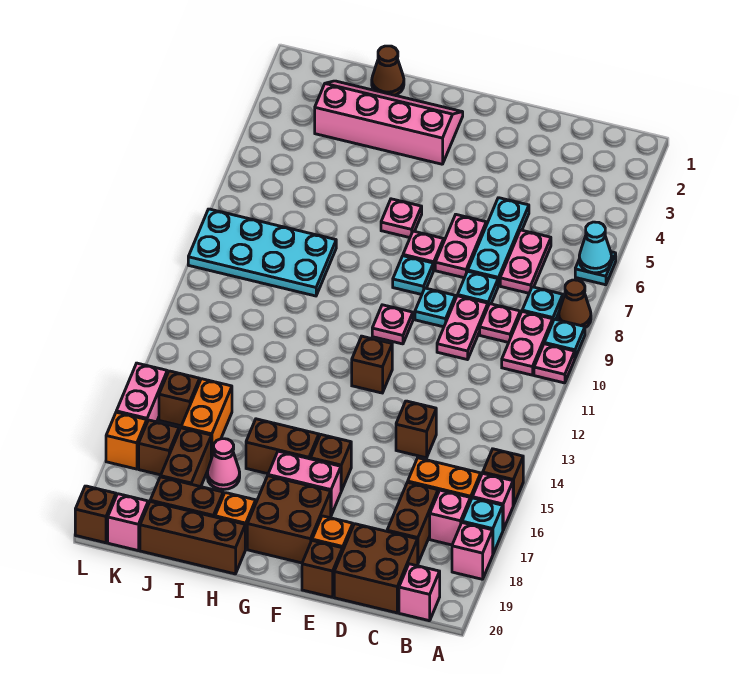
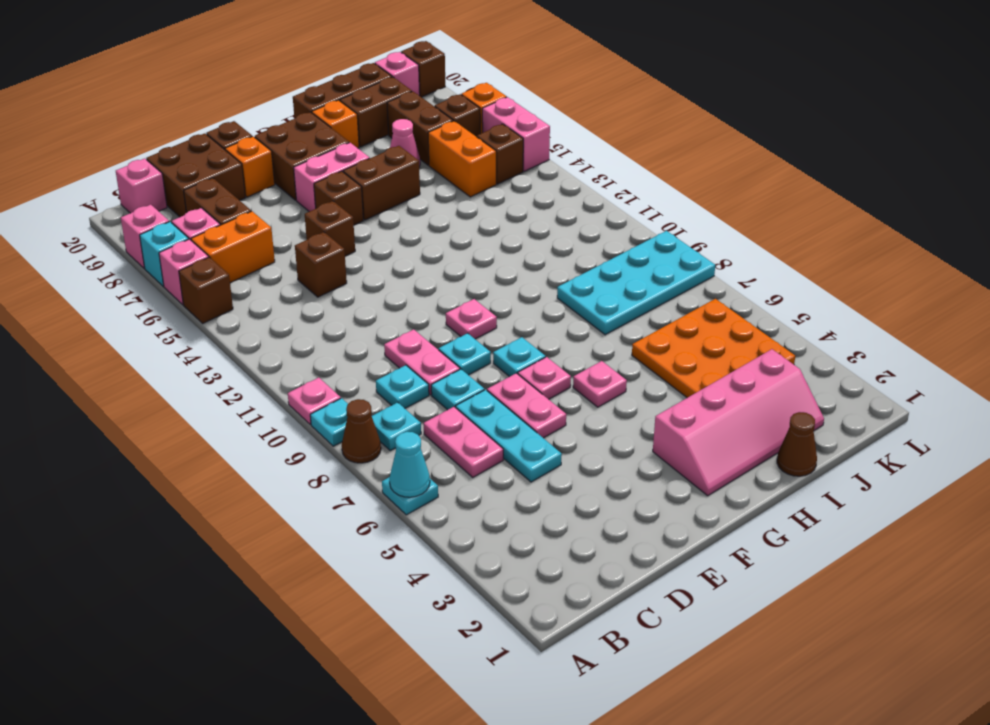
pink 1x2 plate [502,312,553,375] -> none
pink 1x1 plate [480,304,520,342] -> cyan 1x1 plate [376,365,429,408]
brown 1x1 brick [352,336,392,393] -> brown 1x1 brick moved to [305,201,355,256]
none -> orange 3x3 plate [632,299,795,398]

